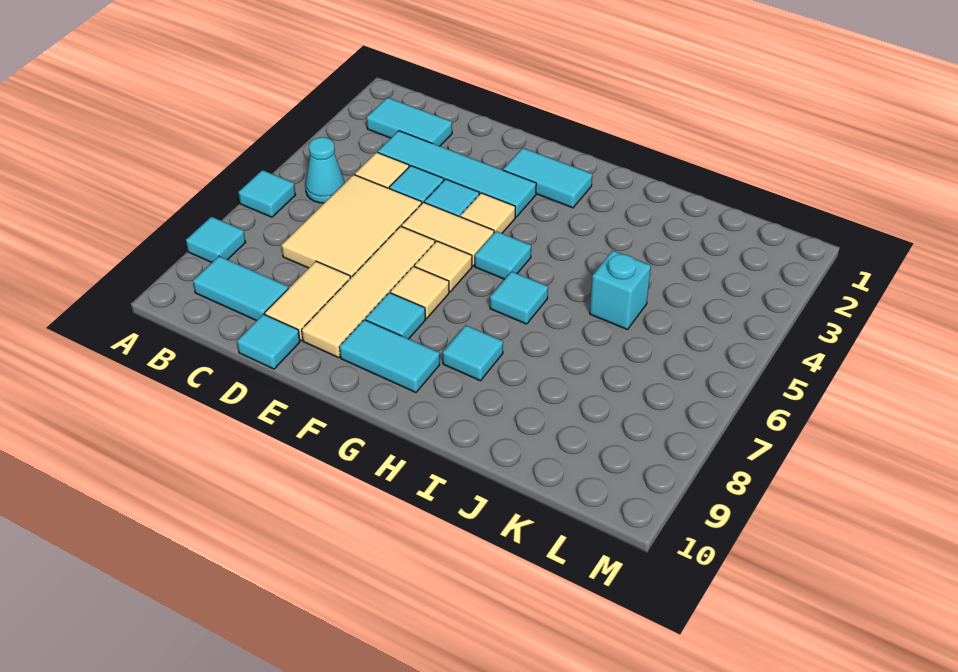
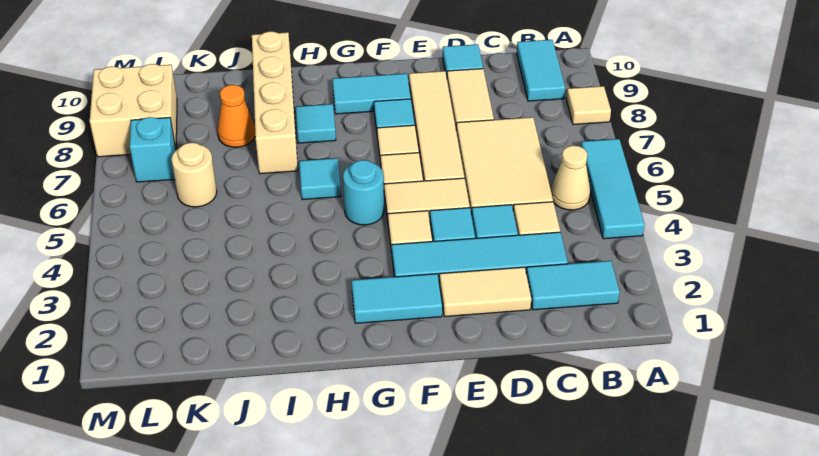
cyan 1x1 tile [239,170,295,217] -> cyan 1x3 tile [581,139,645,239]
cyan 1x1 tile [186,217,245,262] -> tan 1x1 tile [566,86,611,125]
cyan 1x1 cone [305,137,345,203] -> tan 1x1 cone [551,145,590,210]
cyan 1x2 tile [193,256,288,321] -> cyan 1x2 tile turned to [517,40,565,101]
none -> tan 1x2 tile [439,267,531,317]
cyan 1x1 tile [475,231,531,279] -> cyan 1x1 round brick [343,160,384,225]
none -> tan 1x4 brick [252,31,298,174]
cyan 1x1 brick [590,250,651,330] -> cyan 1x1 brick moved to [130,117,176,182]
none -> orange 1x1 cone [217,85,255,147]
none -> tan 1x1 round brick [171,143,217,207]
none -> tan 2x2 brick [90,64,177,157]

